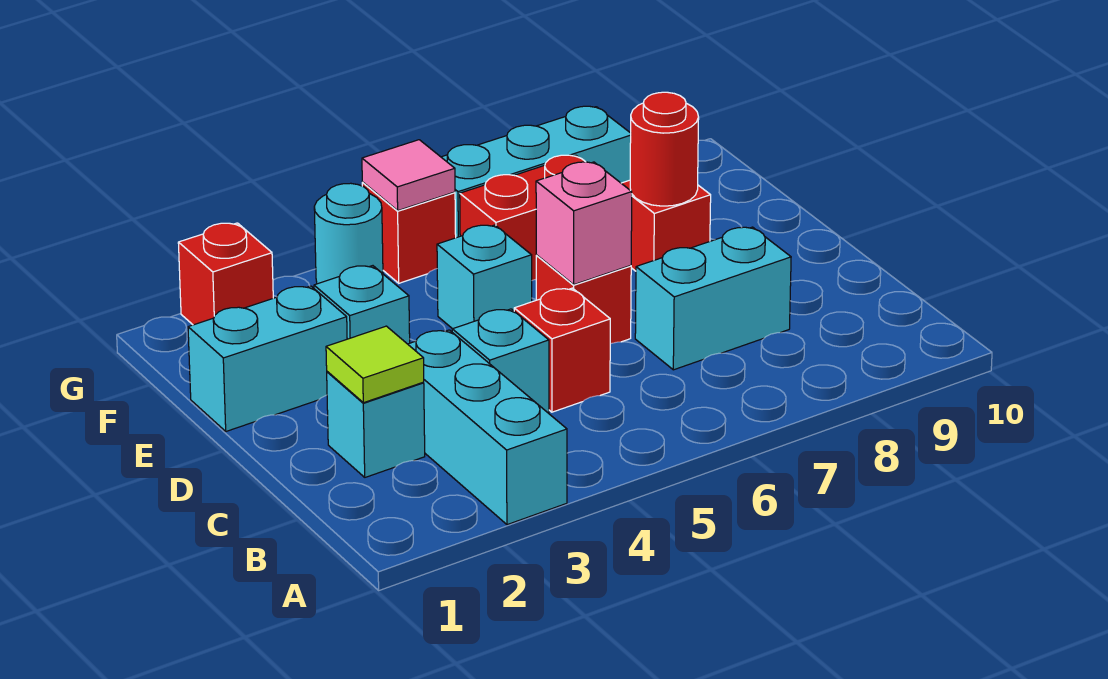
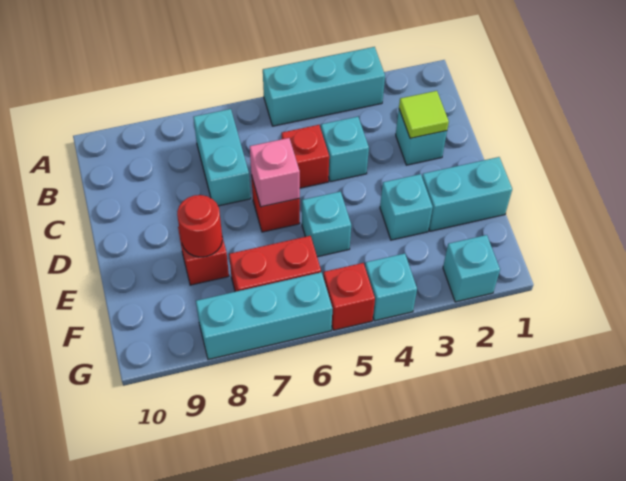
cyan 1x3 brick [408,330,567,525] -> cyan 1x3 brick turned to [263,47,385,126]
cyan 1x2 brick [635,227,791,370] -> cyan 1x2 brick turned to [193,109,251,206]
red 1x1 brick [178,223,273,325] -> cyan 1x1 brick [443,235,500,302]
cyan 1x1 round brick [314,183,383,284] -> cyan 1x1 brick [365,254,417,321]
pink 1x1 tile [362,140,455,211] -> none

